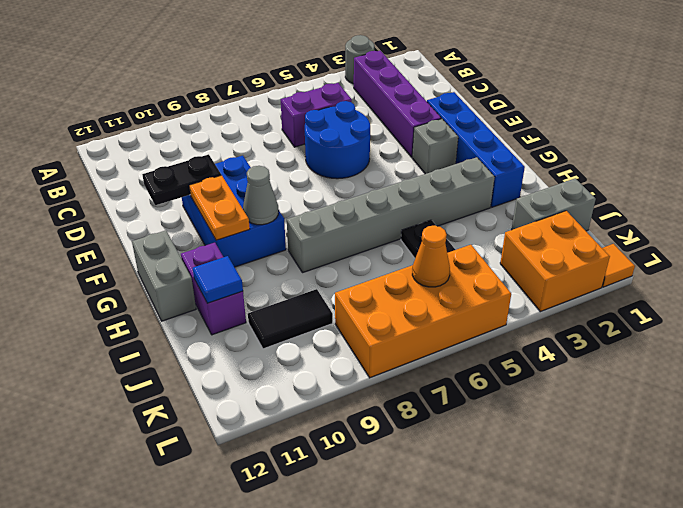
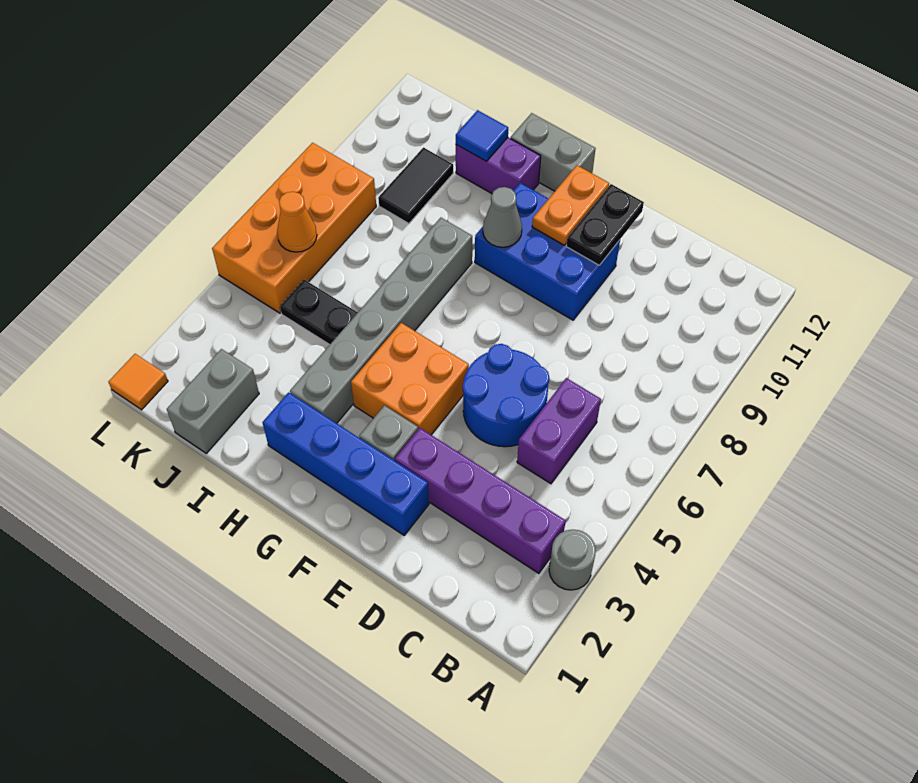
orange 1x2 plate [189,175,250,240] -> orange 1x2 plate turned to [532,165,609,245]
orange 2x2 brick [500,211,610,312] -> orange 2x2 brick moved to [351,323,469,435]

